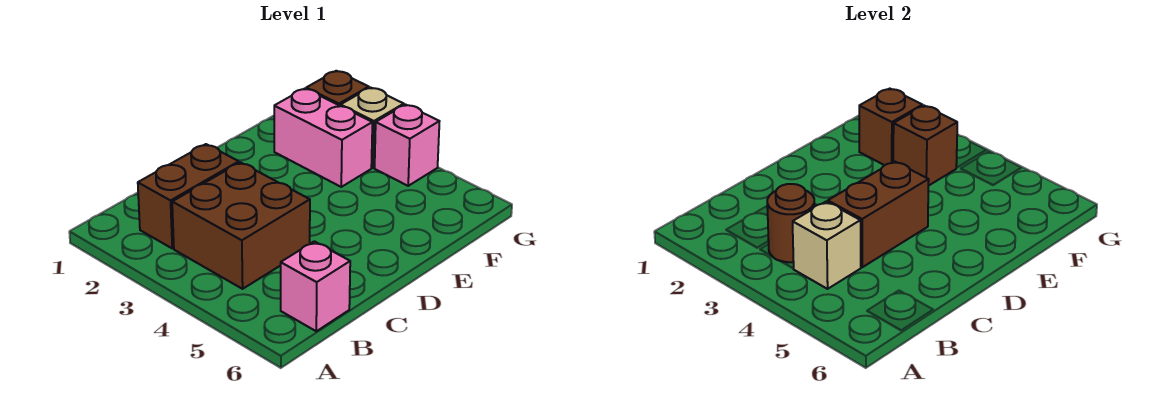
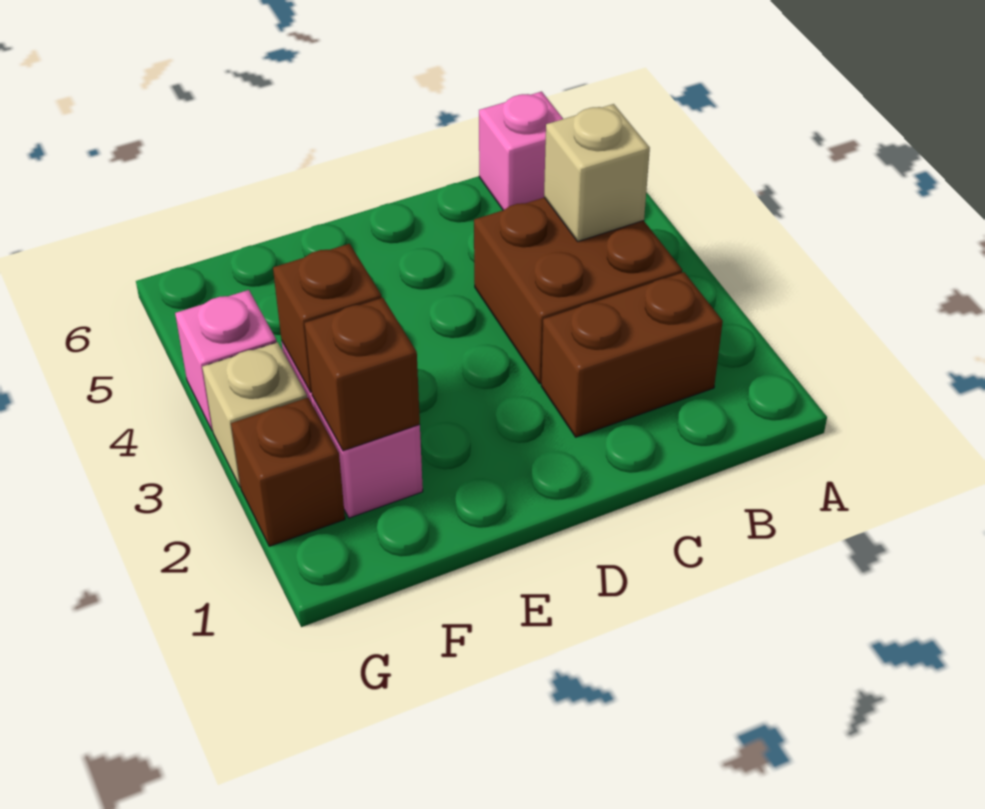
brown 1x1 round brick [767,184,814,262] -> none
brown 1x2 brick [828,161,929,267] -> none

